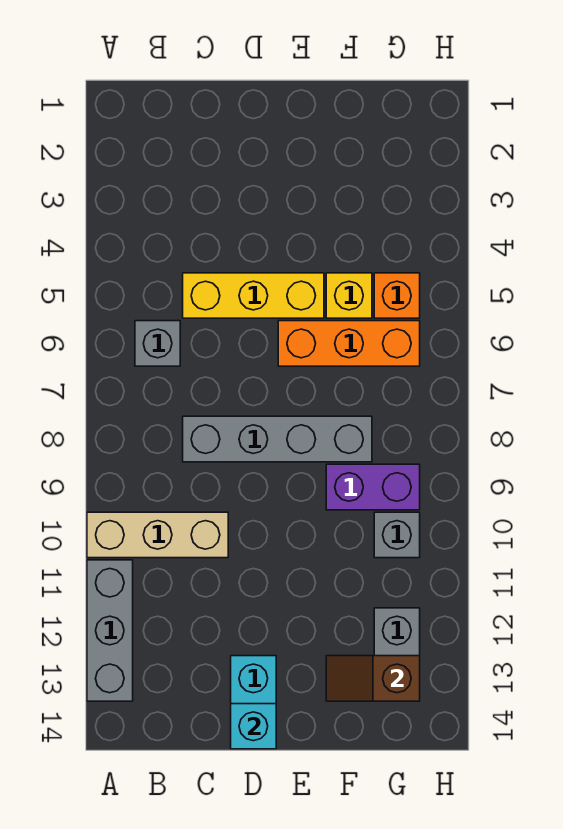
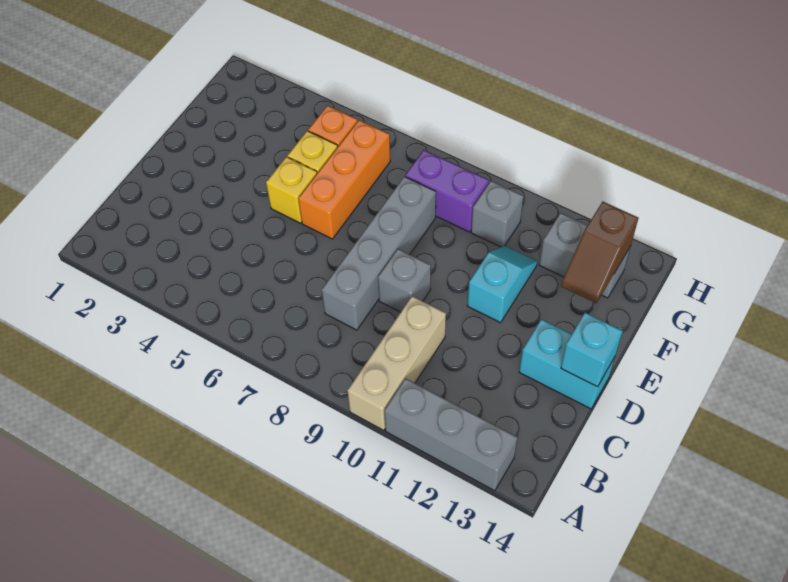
grey 1x1 brick [135,321,180,366] -> grey 1x1 brick moved to [378,249,431,312]
yellow 1x3 brick [183,273,324,318] -> yellow 1x1 brick [266,157,317,223]
none -> cyan 1x2 slope [467,246,537,323]
purple 1x2 brick [326,464,420,510] -> purple 1x2 brick turned to [405,150,489,232]

